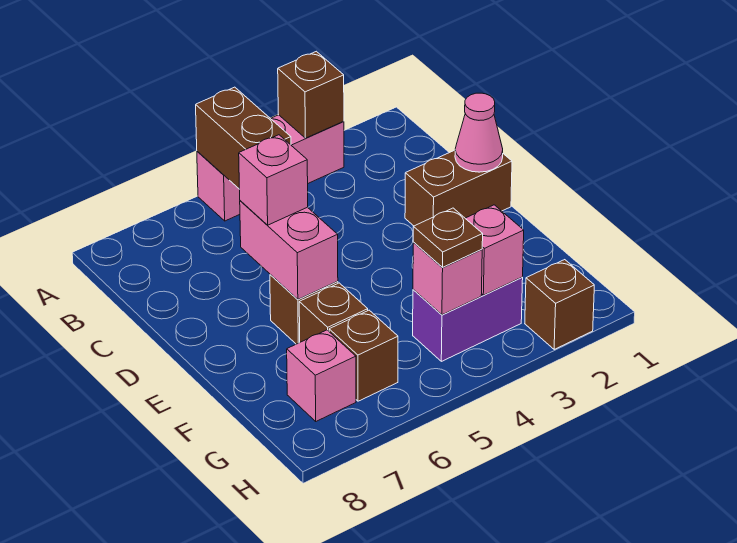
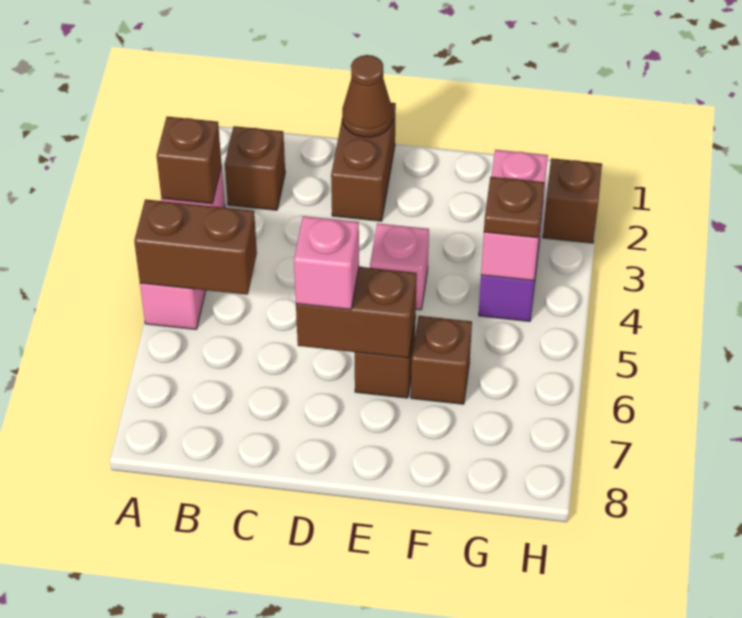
pink 1x1 cone [455,93,503,172] -> brown 1x1 cone [342,55,392,137]
pink 1x2 brick [240,201,338,299] -> brown 1x2 brick [296,267,417,358]
brown 1x1 brick [329,310,398,401] -> brown 1x1 brick moved to [225,126,285,210]
pink 1x1 brick [287,330,356,421] -> pink 1x1 brick moved to [370,223,429,310]

